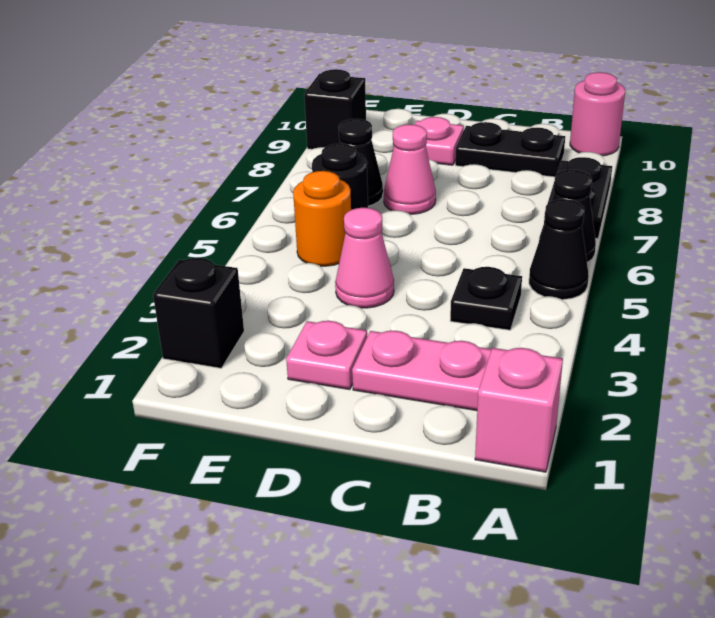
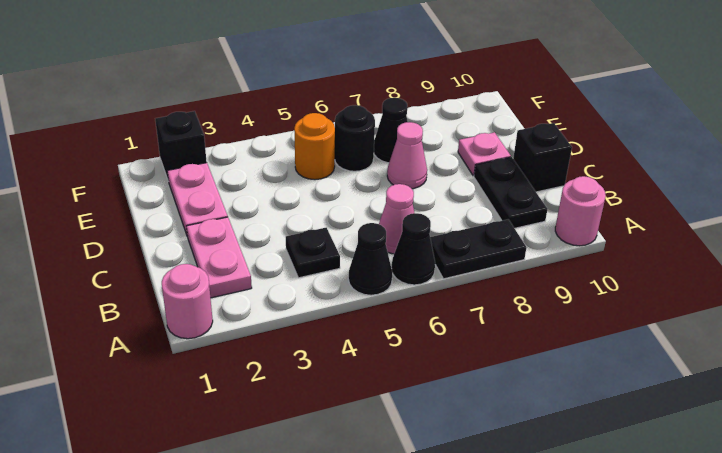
pink 1x1 brick [475,348,563,472] -> pink 1x1 round brick [162,264,213,339]
pink 1x1 plate [286,321,367,390] -> pink 1x2 plate [167,163,228,237]
pink 1x1 cone [335,208,394,308] -> pink 1x1 cone moved to [379,184,414,254]
black 1x1 brick [304,69,366,149] -> black 1x1 brick moved to [513,123,572,192]

